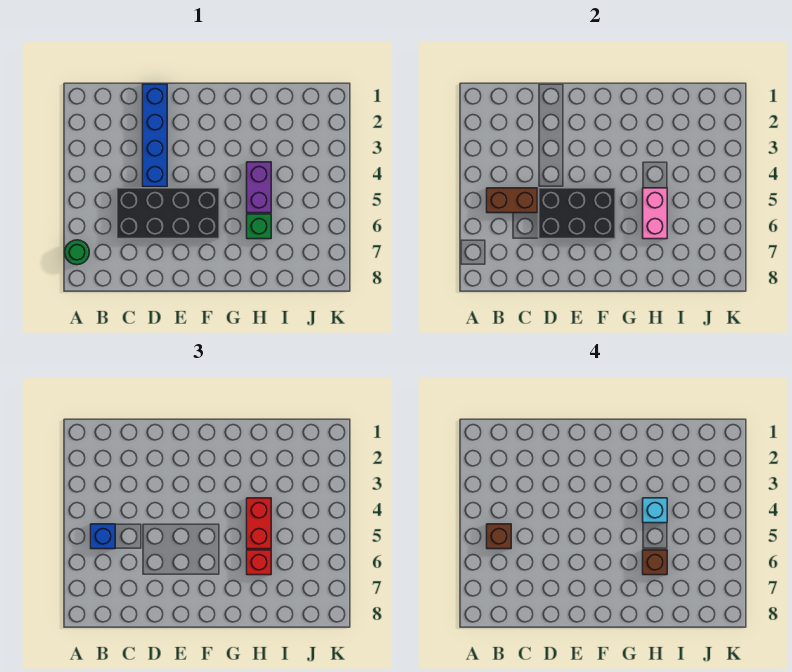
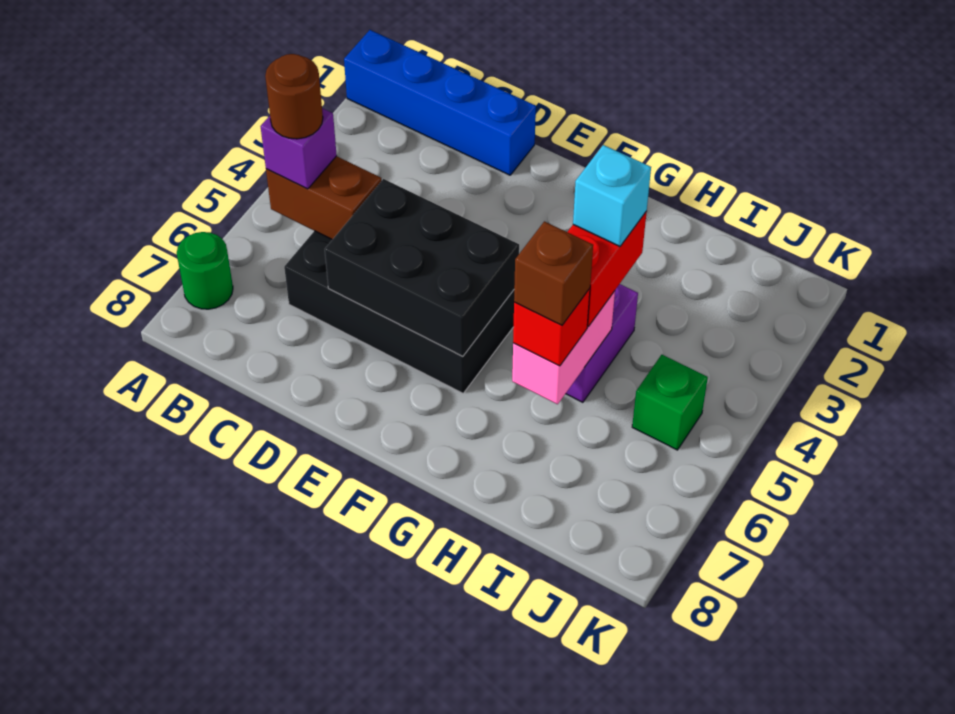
blue 1x1 brick [91,524,115,549] -> purple 1x1 brick [260,108,337,189]
brown 1x1 brick [487,524,511,549] -> brown 1x1 round brick [265,54,323,139]
blue 1x4 brick [143,84,167,187] -> blue 1x4 brick turned to [344,30,536,175]
green 1x1 brick [247,214,271,239] -> green 1x1 brick moved to [632,355,708,450]

